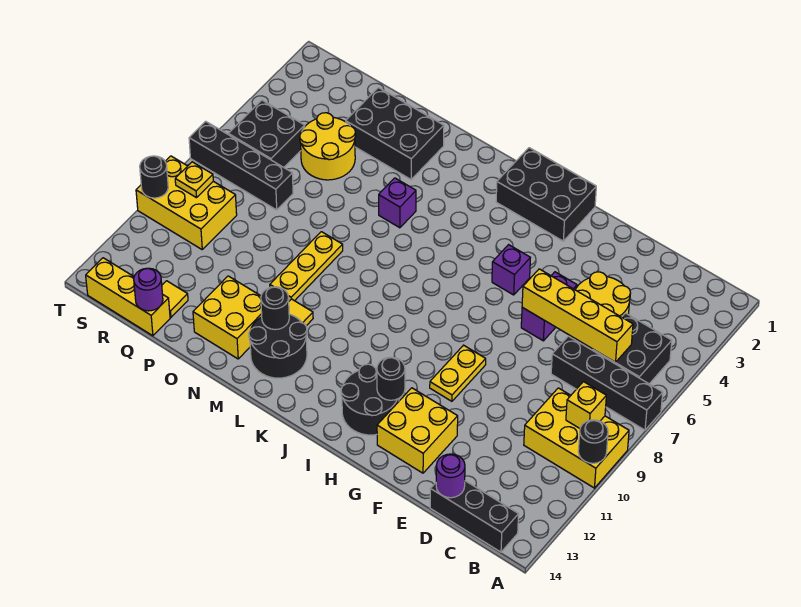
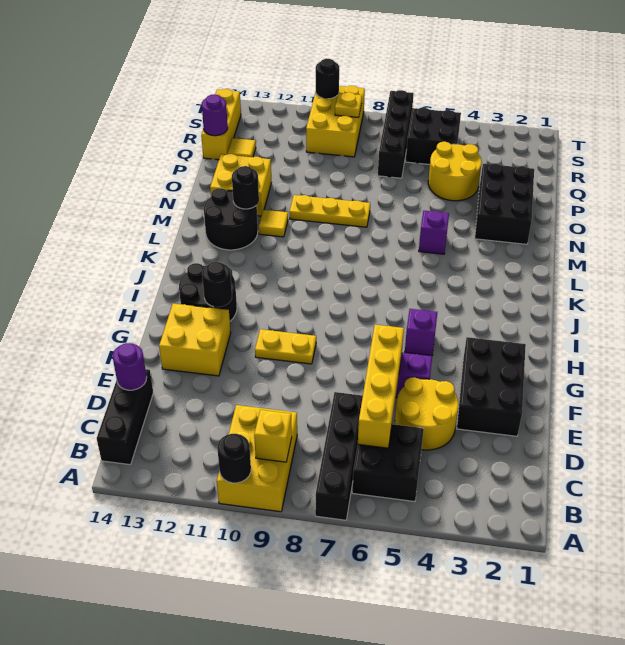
black 2x3 brick [496,148,596,241] -> black 2x3 brick moved to [457,337,526,436]

